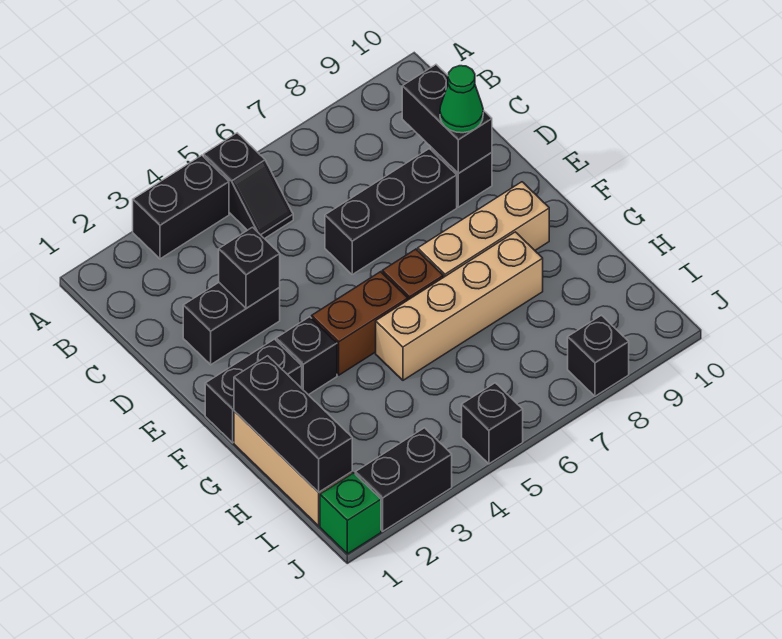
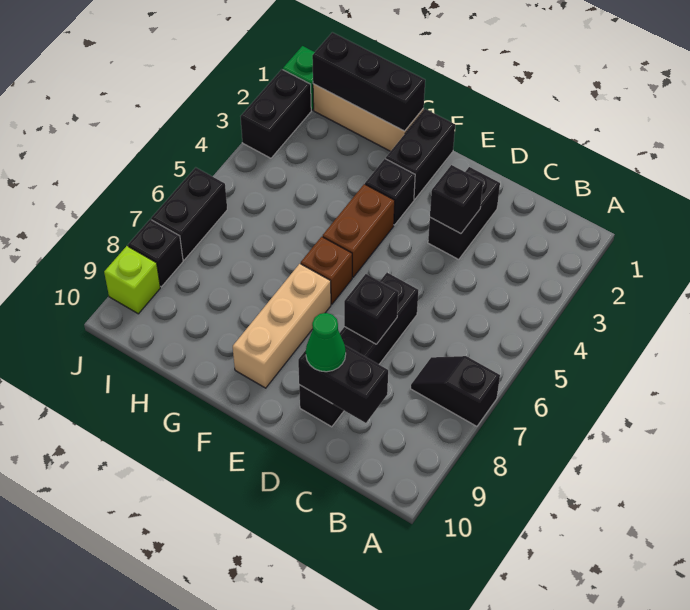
black 1x2 brick [133,155,229,259] -> black 1x2 brick moved to [151,167,227,260]
black 1x2 slope [204,133,293,239] -> black 1x2 slope moved to [411,356,500,426]
tan 1x4 brick [376,232,543,380] -> none
black 1x1 brick [462,383,523,464] -> black 1x1 brick moved to [344,274,398,344]
none -> lime 1x1 brick [104,246,160,314]

